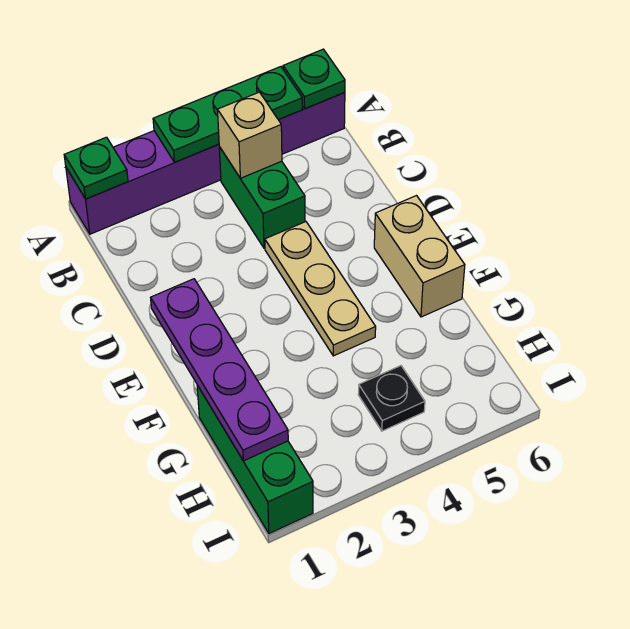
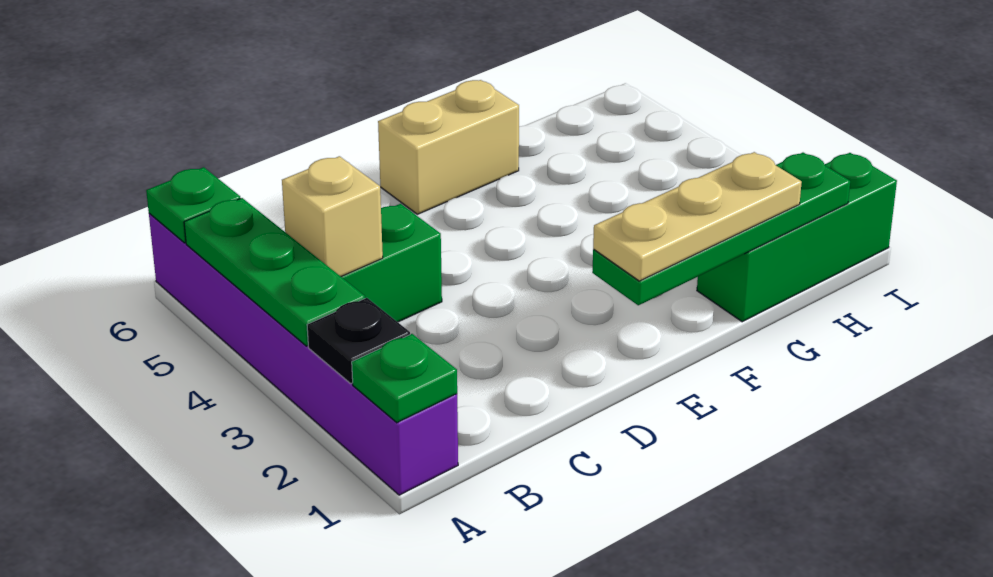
tan 1x3 plate [265,222,376,356] -> tan 1x3 plate moved to [593,152,802,281]
purple 1x4 plate [151,279,288,461] -> green 1x4 plate [592,153,850,305]
black 1x1 plate [358,366,425,431] -> black 1x1 plate moved to [307,298,410,383]

